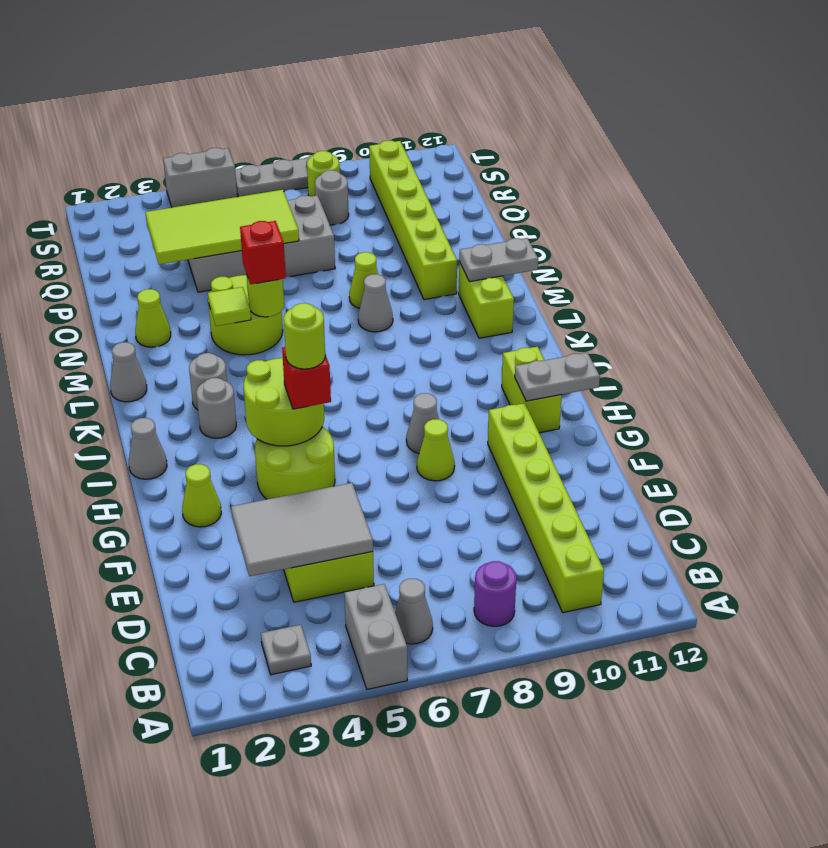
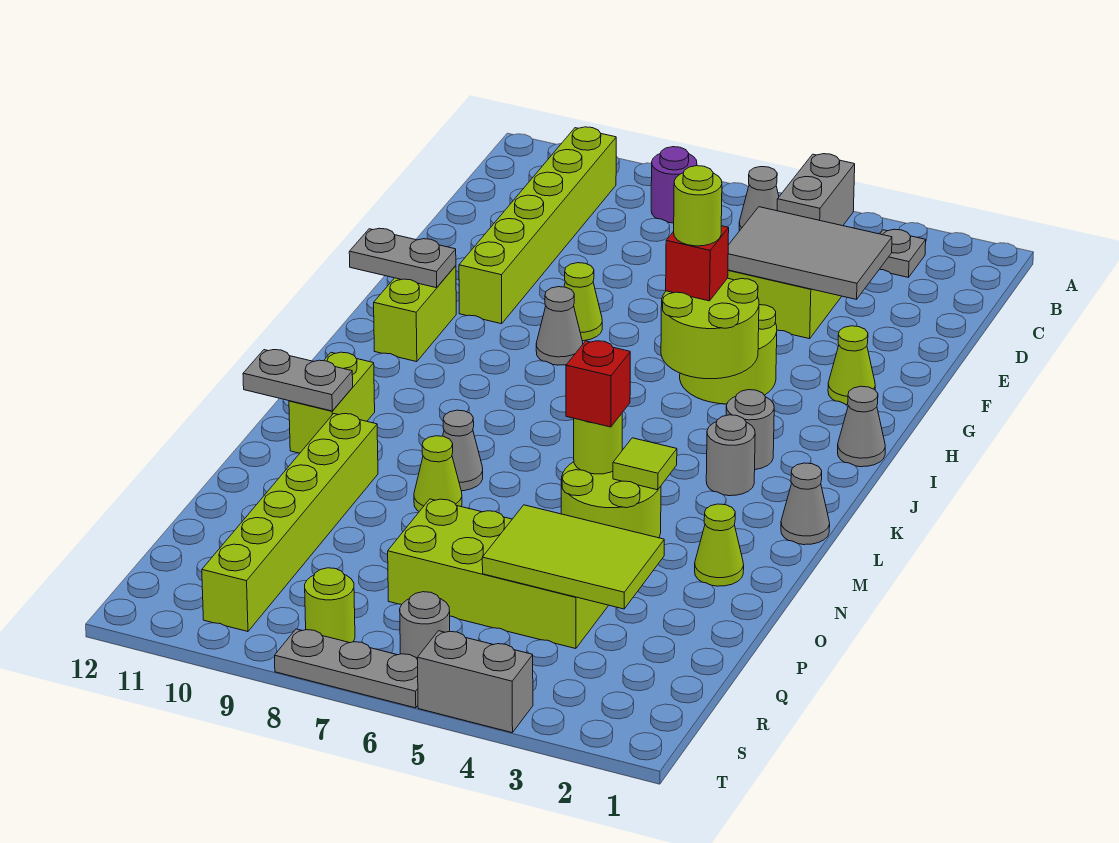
lime 2x4 tile [145,190,299,264] -> lime 2x3 tile [482,505,664,609]
grey 2x4 brick [188,196,335,292] -> lime 2x4 brick [388,499,609,649]
grey 1x1 round brick [315,170,349,225] -> grey 1x1 round brick moved to [400,592,450,660]

